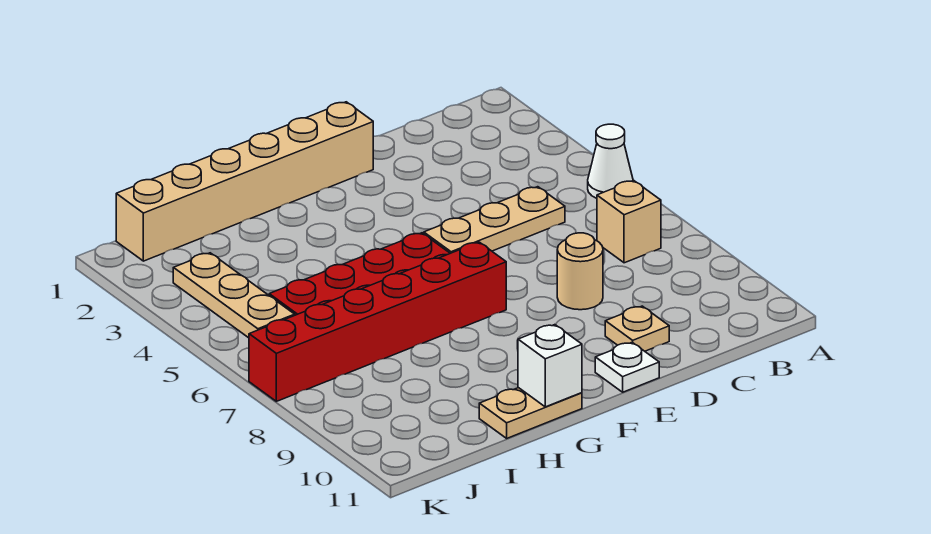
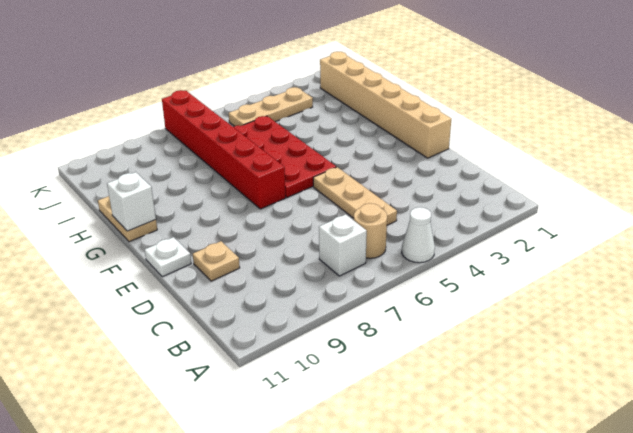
tan 1x1 brick [597,180,661,263] -> white 1x1 brick [319,214,367,276]
tan 1x1 round brick [557,233,603,310] -> tan 1x1 round brick moved to [354,203,387,258]

